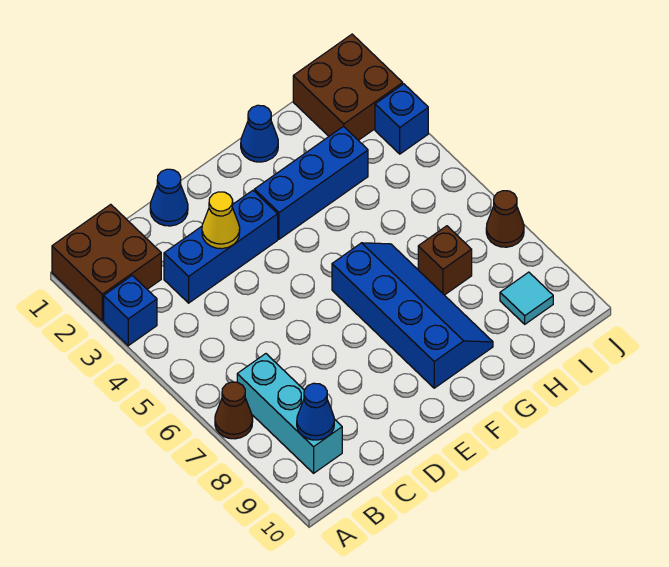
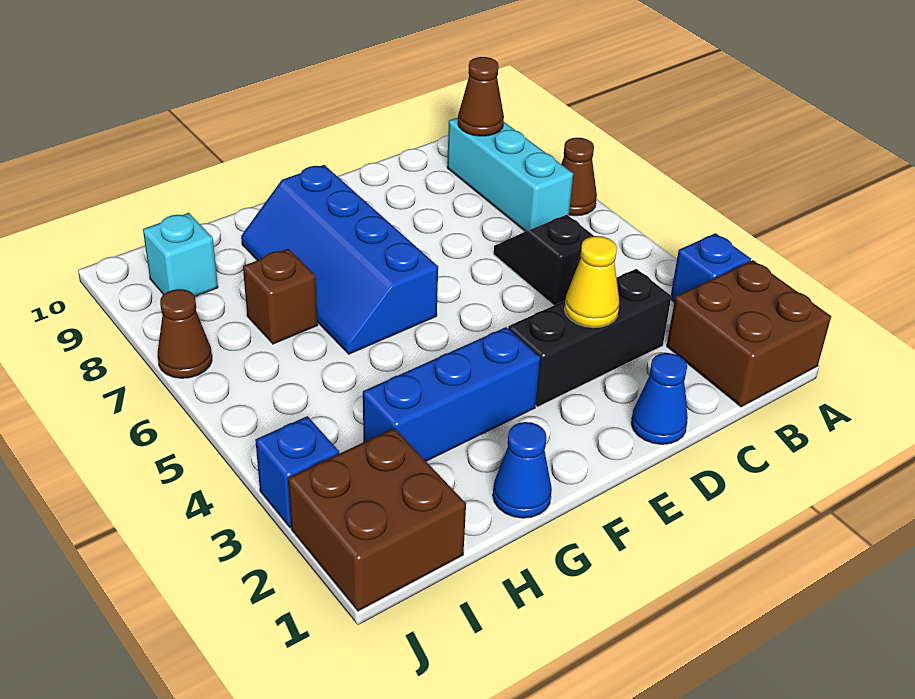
blue 1x1 cone [297,383,334,440] -> brown 1x1 cone [458,57,504,136]
blue 1x3 brick [164,190,278,303] -> black 1x3 brick [508,269,671,407]
none -> black 1x2 slope [494,215,594,305]
cyan 1x1 tile [500,272,553,324] -> cyan 1x1 brick [143,213,218,297]

